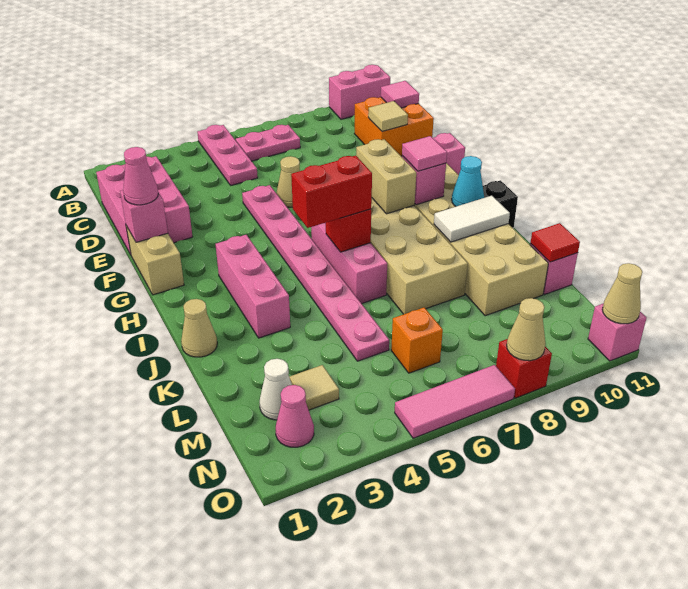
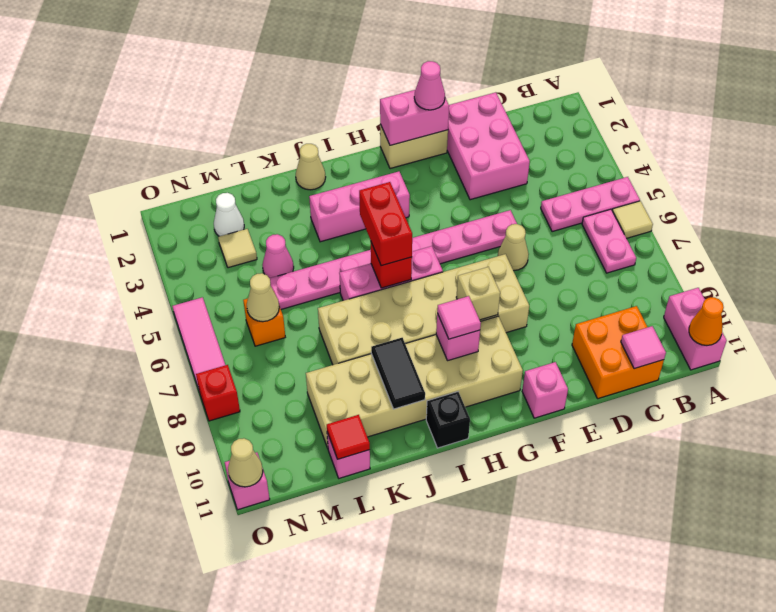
none -> orange 1x1 cone [689,297,724,345]
pink 2x3 brick [96,156,193,254] -> pink 2x3 brick turned to [447,92,530,200]
tan 1x1 tile [368,101,408,132] -> tan 1x1 tile moved to [612,201,653,238]
pink 1x1 brick [120,190,168,242] -> pink 1x2 brick [380,90,449,145]
tan 1x2 brick [356,139,416,214] -> tan 1x1 brick [456,267,500,320]
cyan 1x1 cone [452,156,484,206] -> none
white 1x2 tile [434,196,510,242] -> black 1x2 tile [371,338,425,409]
pink 1x1 cone [275,385,314,447] -> pink 1x1 cone moved to [262,234,294,278]
tan 1x1 cone [507,298,546,361] -> tan 1x1 cone moved to [247,273,279,322]

